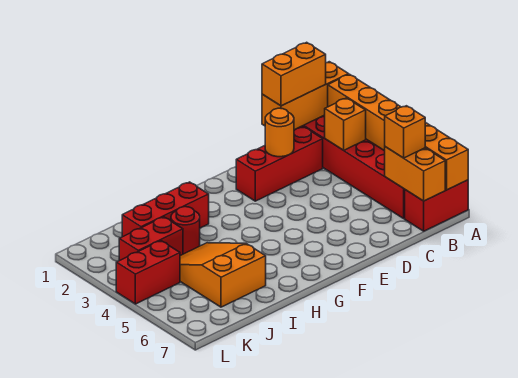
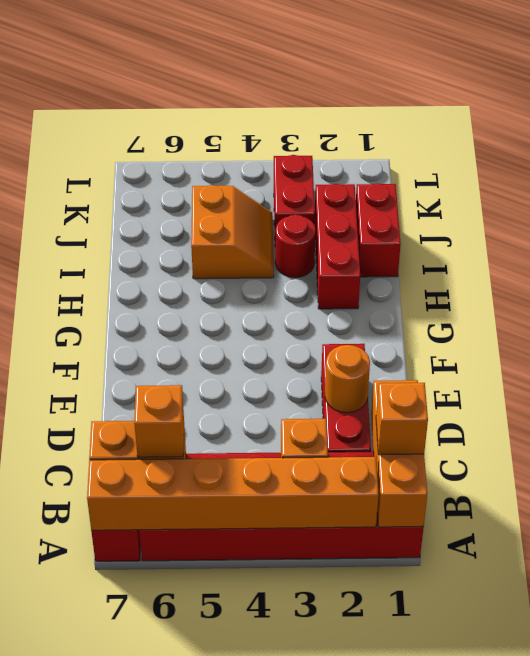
orange 1x2 brick [262,42,326,106] -> orange 1x1 brick [376,383,428,455]
orange 2x3 slope [180,243,266,307] -> orange 2x2 slope [191,185,274,279]
red 1x2 brick [116,241,180,304] -> red 1x2 brick moved to [356,183,401,277]

